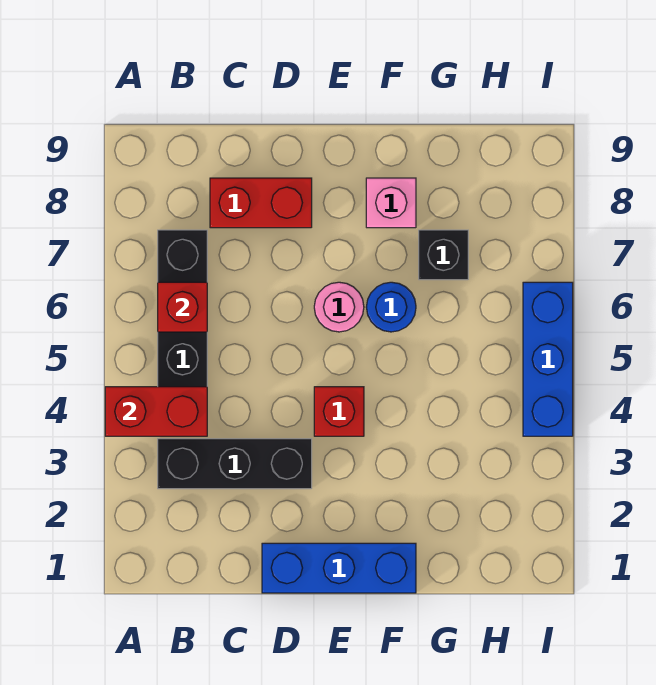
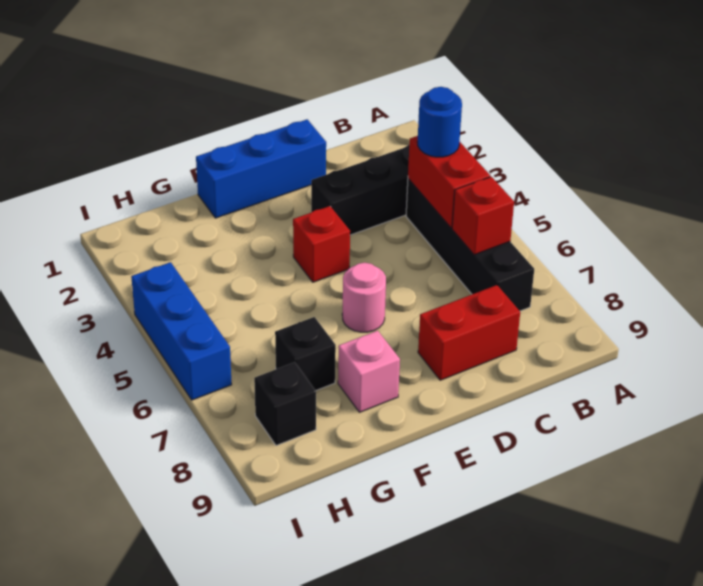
red 1x2 brick [105,387,207,436] -> red 1x2 brick turned to [408,136,490,228]
blue 1x1 round brick [366,282,416,332] -> blue 1x1 round brick moved to [417,87,462,157]
none -> black 1x1 brick [254,362,316,446]

